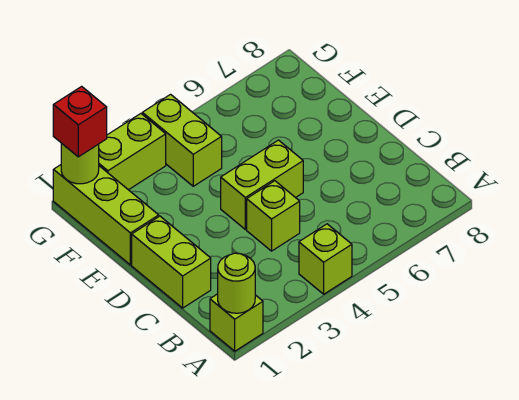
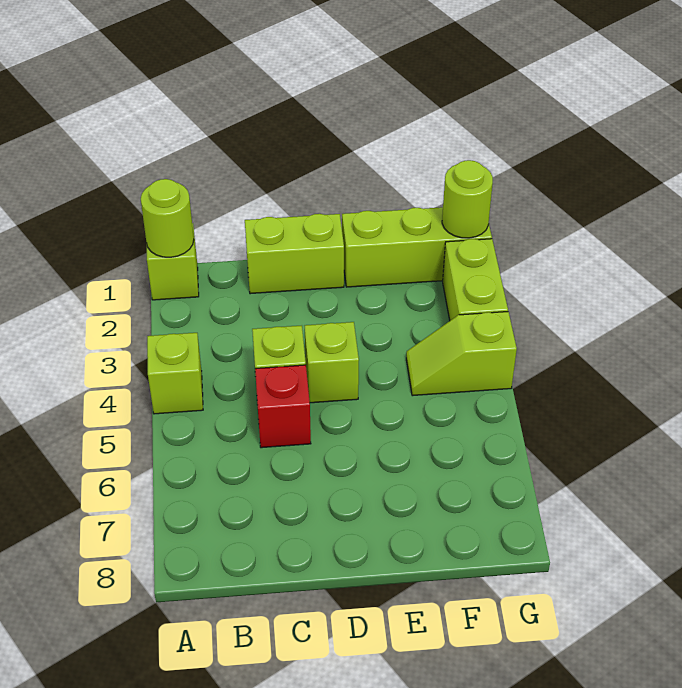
lime 1x2 brick [221,140,303,230] -> lime 1x1 brick [305,322,359,403]
lime 1x2 brick [142,94,222,186] -> lime 1x2 slope [406,312,517,396]
red 1x1 brick [53,86,107,157] -> red 1x1 brick moved to [255,365,311,448]

